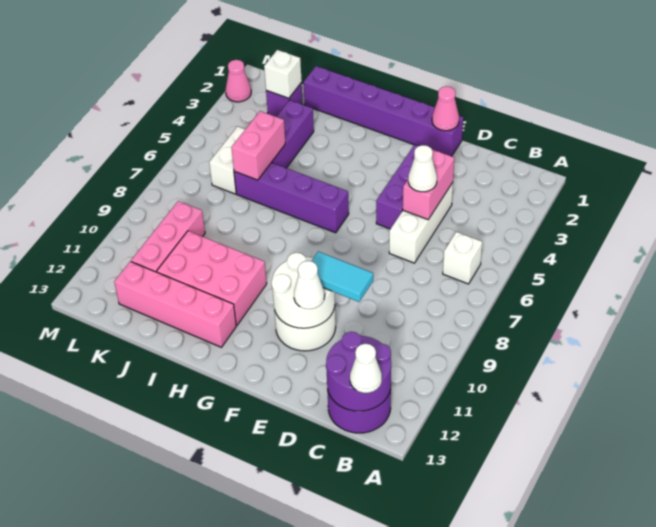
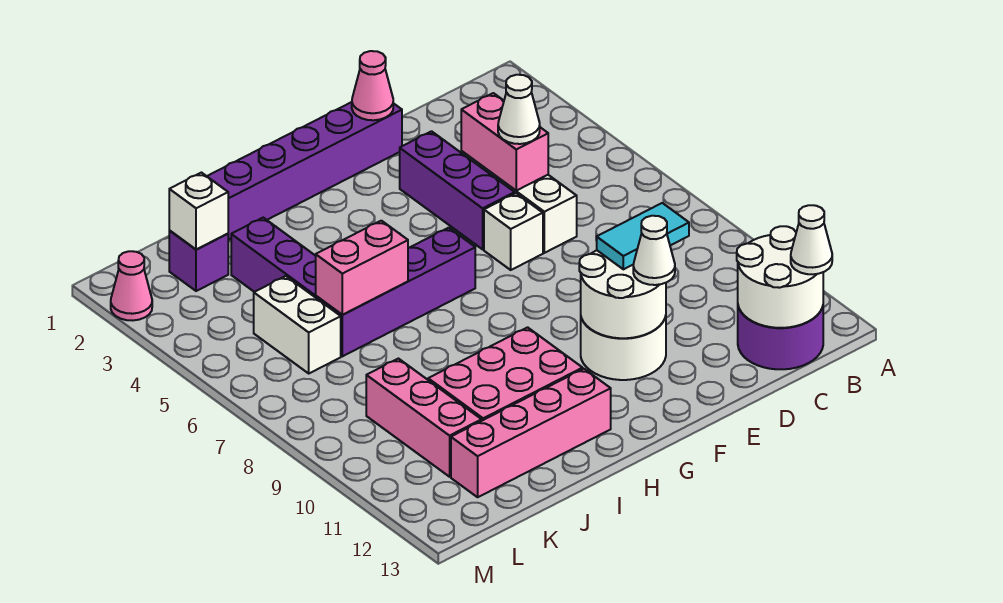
white 1x1 brick [443,232,482,284] -> white 1x1 brick moved to [484,193,543,270]
purple 2x2 round brick [326,332,391,411] -> white 2x2 round brick [737,226,823,328]
pink 1x2 brick [231,111,285,180] -> pink 1x2 brick turned to [316,221,408,315]

